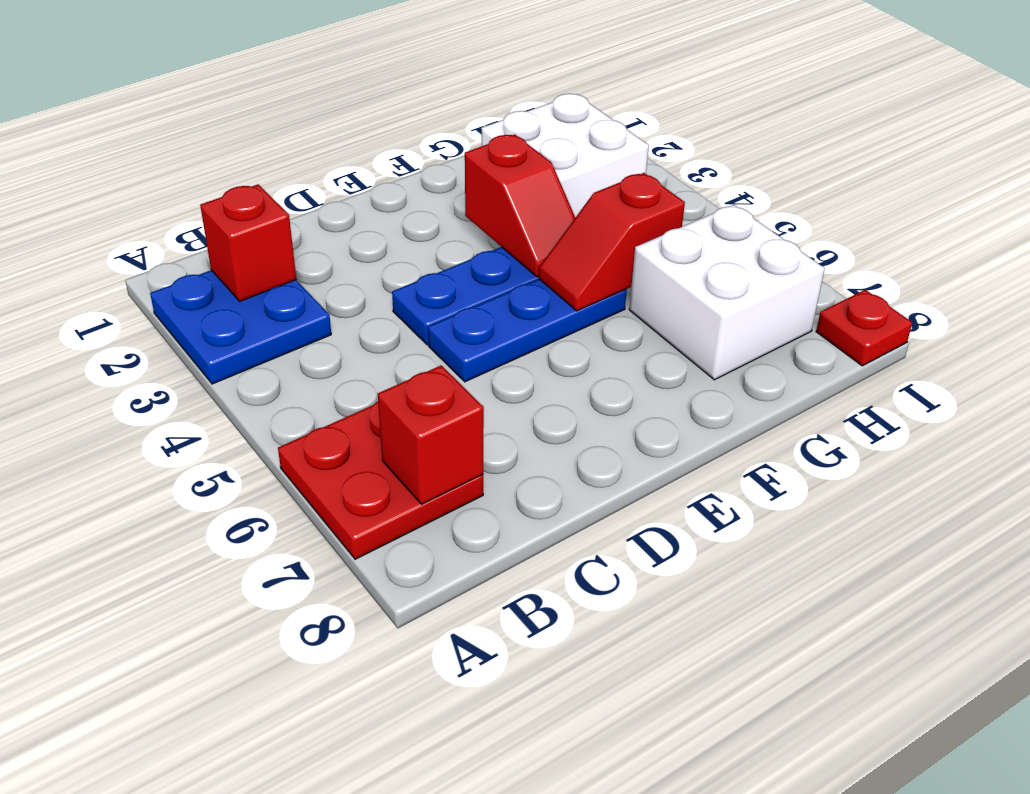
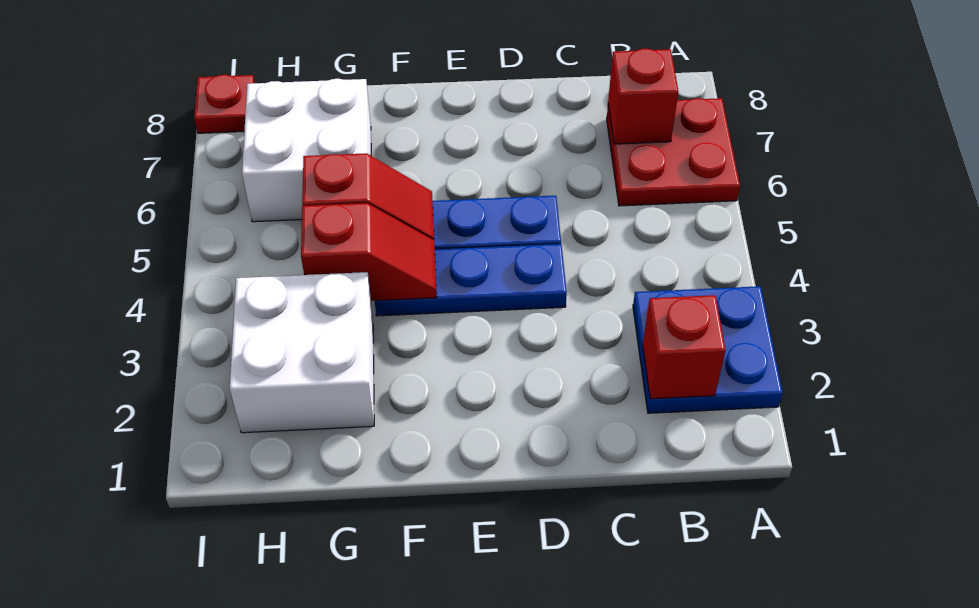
red 1x2 slope [465,134,575,277] -> red 1x2 slope turned to [301,203,437,301]

